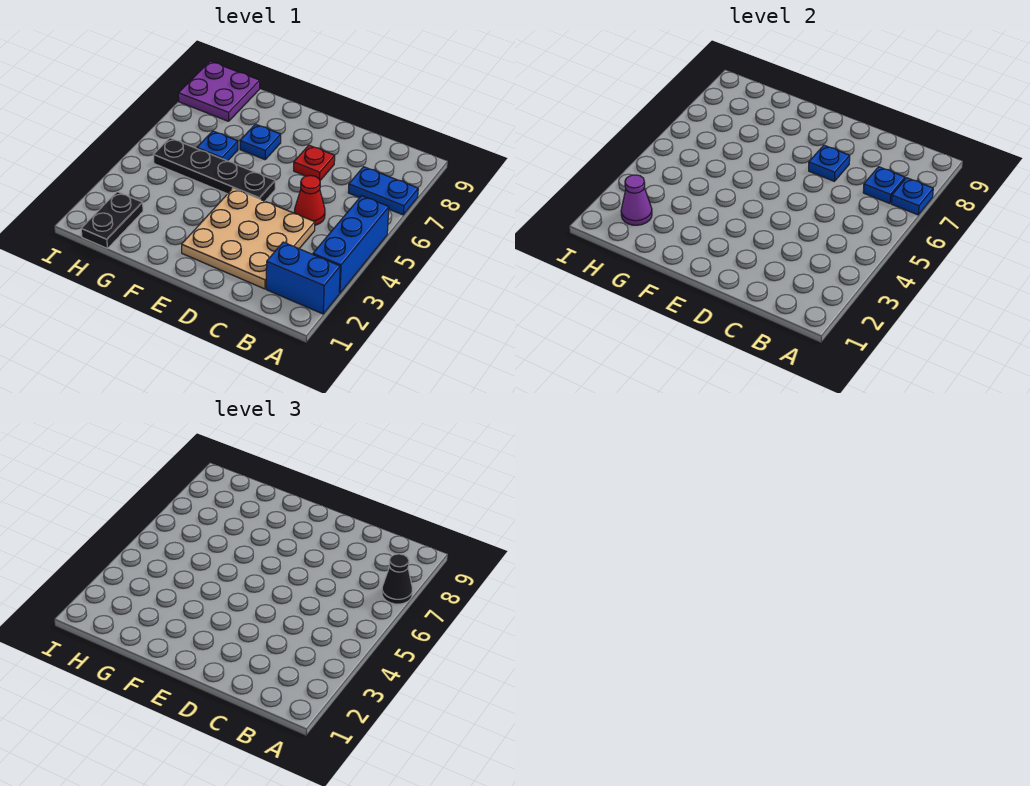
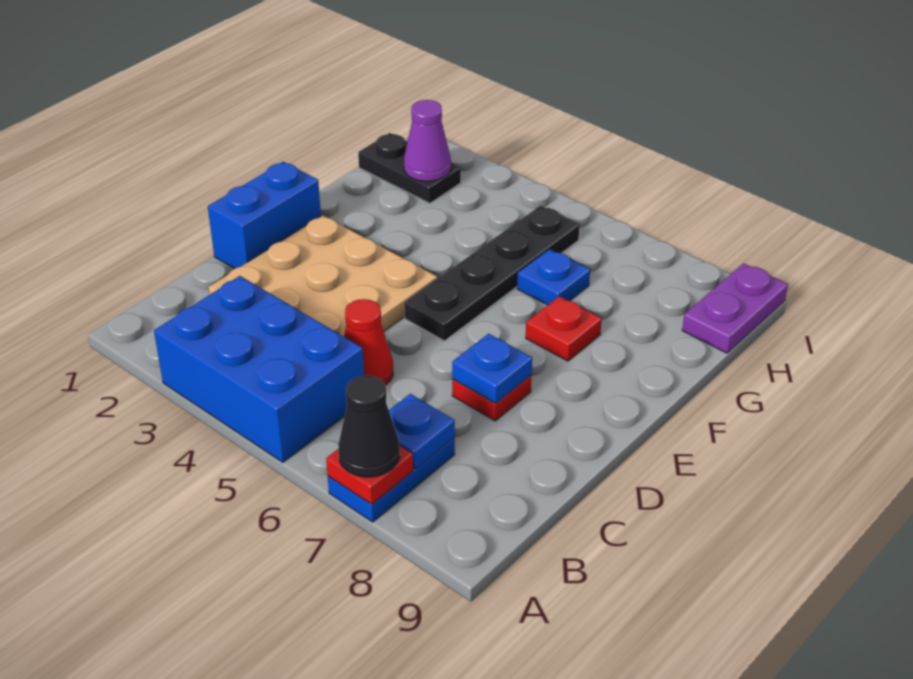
blue 1x2 brick [266,242,340,314] -> blue 1x2 brick moved to [208,162,321,269]
blue 1x3 brick [313,196,389,293] -> blue 2x3 brick [154,276,364,462]
blue 1x1 plate [891,178,933,215] -> red 1x1 plate [326,445,413,504]
blue 1x1 plate [240,124,281,160] -> red 1x1 plate [526,296,602,361]
purple 2x2 plate [178,61,260,121] -> purple 1x2 plate [682,263,788,353]

